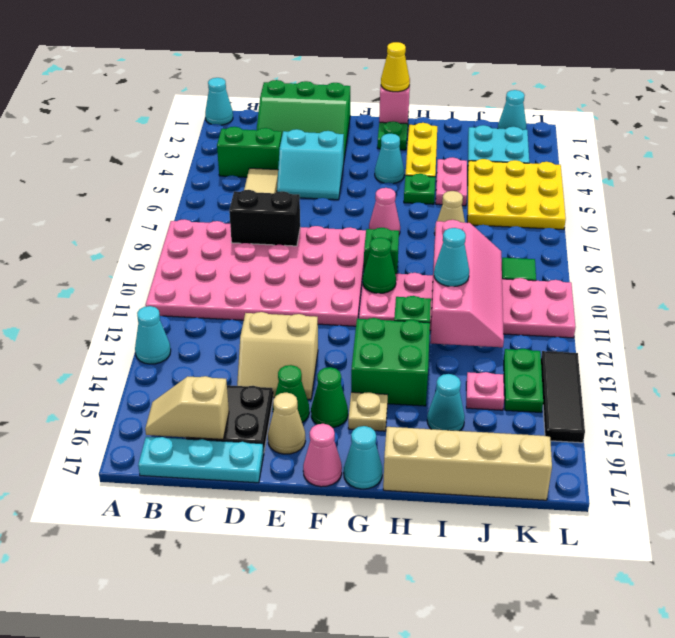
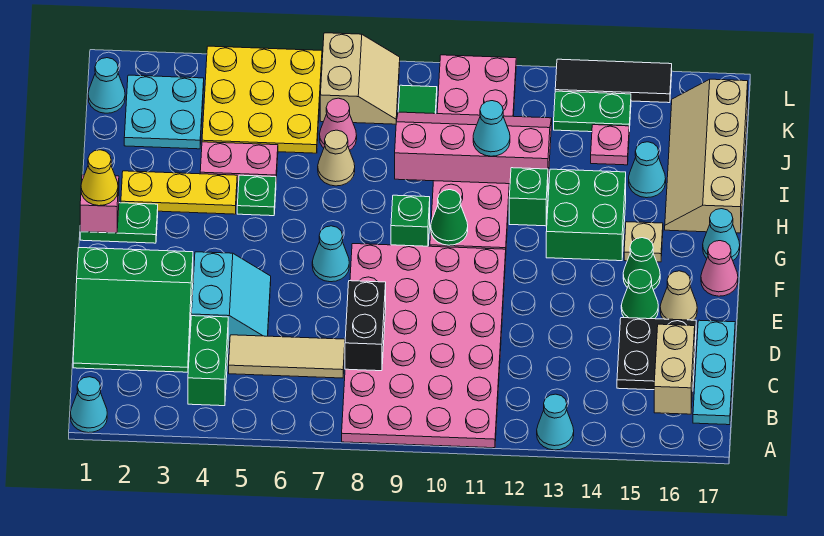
tan 1x2 slope [145,376,229,439] -> tan 1x2 brick [654,324,695,414]
green 3x3 slope [257,80,350,158] -> green 3x3 slope turned to [73,248,193,372]
tan 2x2 slope [237,312,318,399] -> tan 2x2 slope moved to [320,33,400,124]
cyan 1x1 cone [375,134,404,184] -> cyan 1x1 cone moved to [312,226,349,282]
pink 1x1 cone [369,188,400,234] -> pink 1x1 cone moved to [320,98,357,150]

